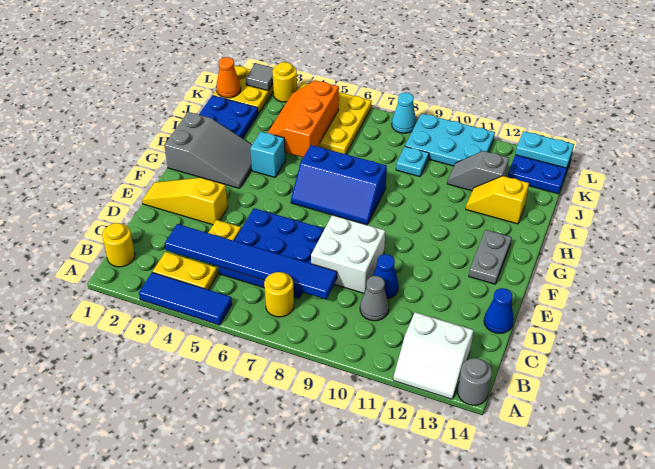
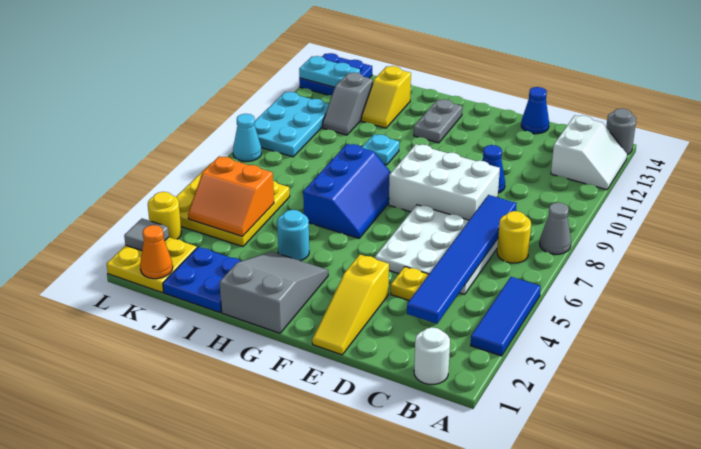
yellow 1x1 round brick [102,223,135,267] -> white 1x1 round brick [414,327,450,384]
yellow 1x2 plate [153,252,217,290] -> none
blue 3x3 plate [219,208,324,298] -> white 3x3 plate [375,205,498,294]
grey 1x1 cone [360,276,389,321] -> grey 1x1 cone moved to [540,203,571,254]
white 2x2 brick [311,215,385,293] -> white 2x3 brick [389,144,500,220]
grey 1x2 plate [469,230,512,284] -> grey 1x2 plate turned to [414,99,462,143]
cyan 1x1 brick [250,132,285,177] -> cyan 1x1 round brick [277,210,309,261]
orange 2x3 slope [268,80,339,157] -> orange 2x2 slope [188,156,274,236]
cyan 1x1 plate [396,147,429,177] -> cyan 1x1 plate moved to [362,134,399,165]
cyan 1x2 plate [515,131,574,168] -> cyan 1x2 plate turned to [299,56,360,87]

